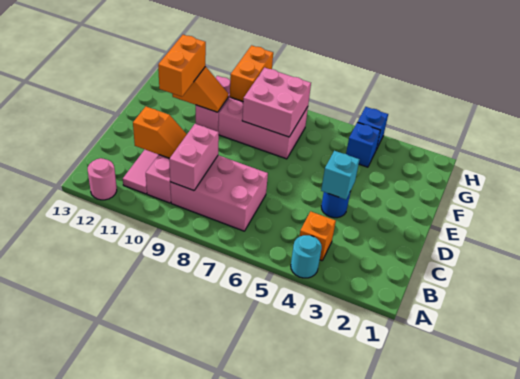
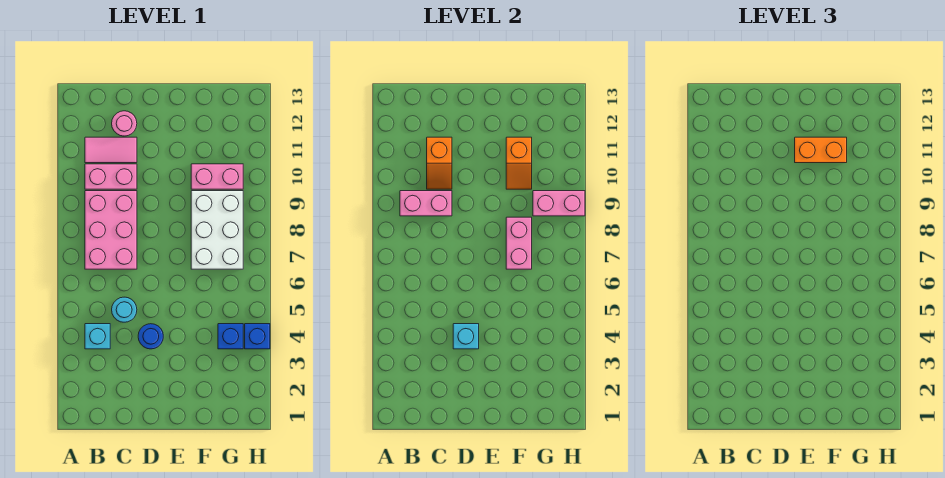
cyan 1x1 round brick [291,235,322,278] -> cyan 1x1 round brick moved to [112,297,137,322]
pink 1x1 round brick [88,158,117,200] -> pink 1x1 round brick moved to [112,111,137,136]
orange 1x1 brick [299,211,336,261] -> cyan 1x1 brick [85,324,110,349]
pink 2x3 brick [218,97,308,159] -> white 2x3 brick [191,191,243,269]
pink 2x2 brick [242,68,311,137] -> pink 1x2 brick [506,217,532,269]
orange 1x2 brick [230,45,273,101] -> pink 1x2 brick [533,191,585,216]

